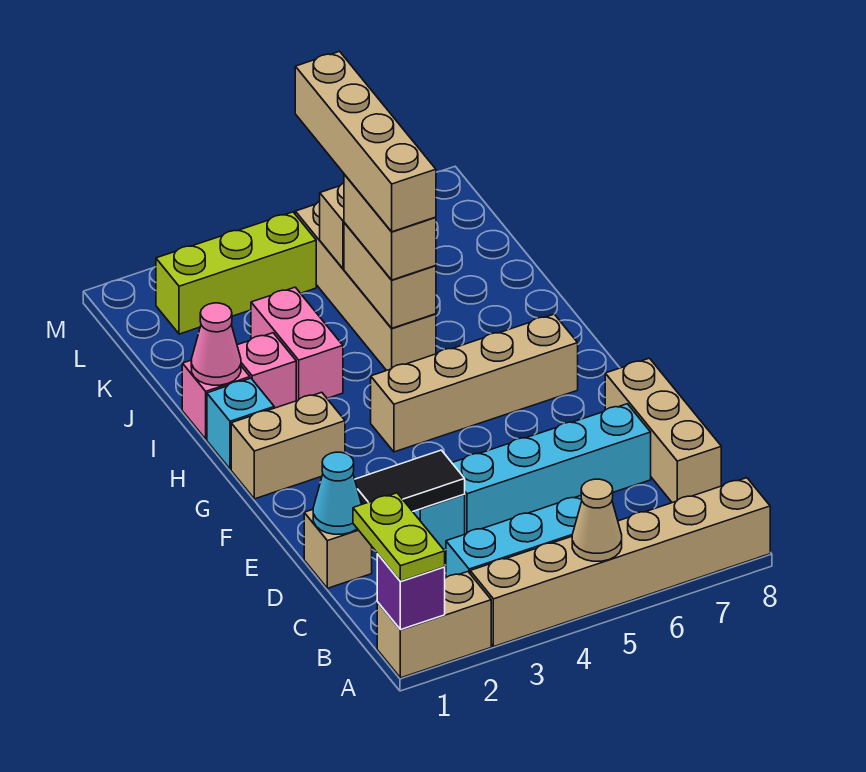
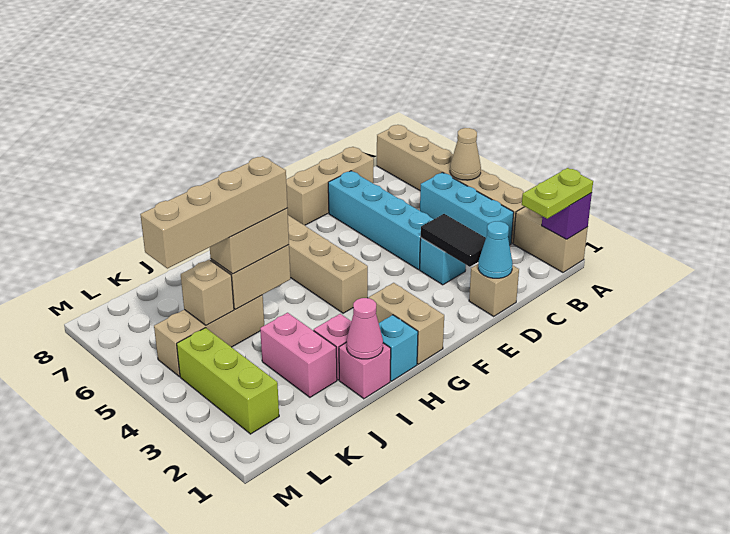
pink 1x2 brick [251,287,343,401] -> pink 1x2 brick turned to [260,313,337,397]
tan 1x4 brick [295,202,436,370] -> tan 1x3 brick [154,295,264,377]

